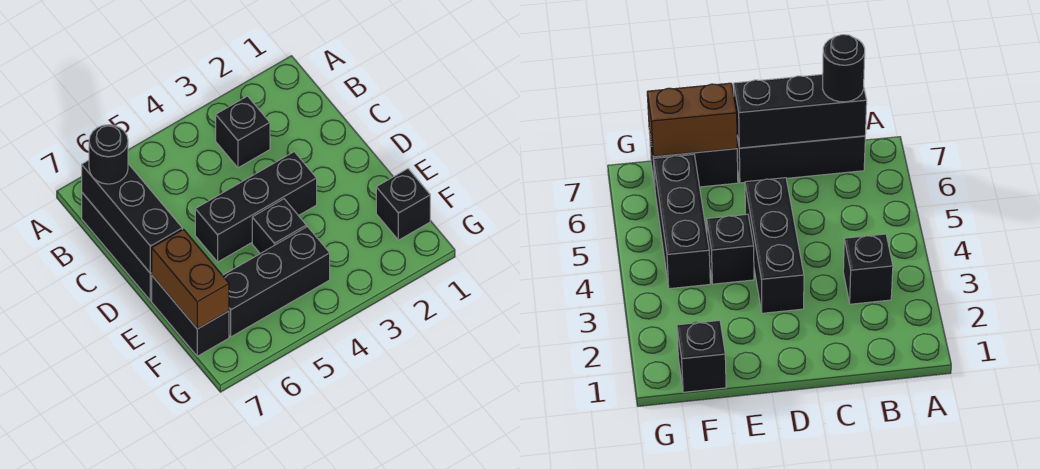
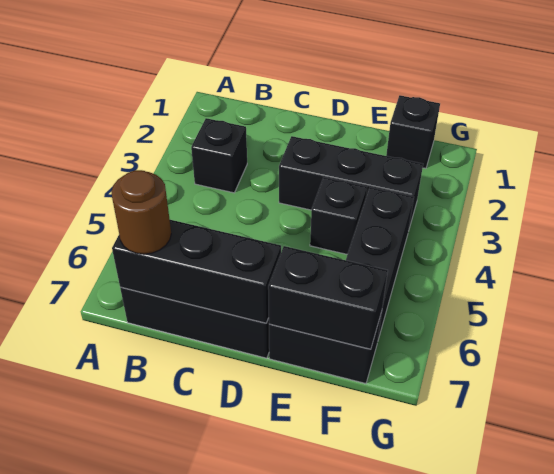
black 1x1 round brick [89,125,128,184] -> brown 1x1 round brick [111,170,171,254]
black 1x3 brick [195,152,317,262] -> black 1x3 brick turned to [279,136,423,228]
brown 1x2 brick [152,229,229,329] -> black 1x2 brick [268,246,388,349]

